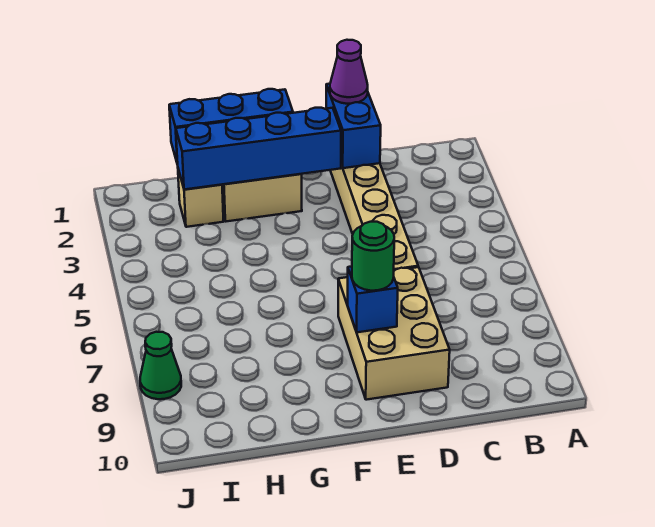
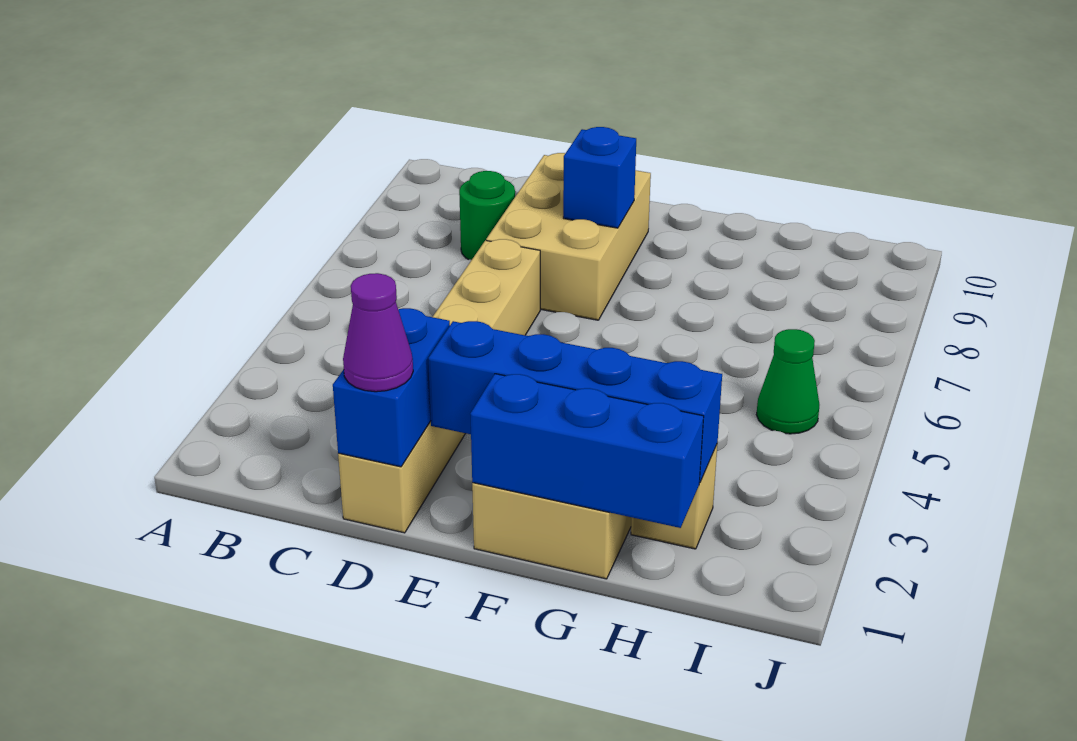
green 1x1 round brick [352,222,394,291] -> green 1x1 round brick moved to [459,171,515,260]
green 1x1 cone [140,332,181,399] -> green 1x1 cone moved to [756,329,819,434]

